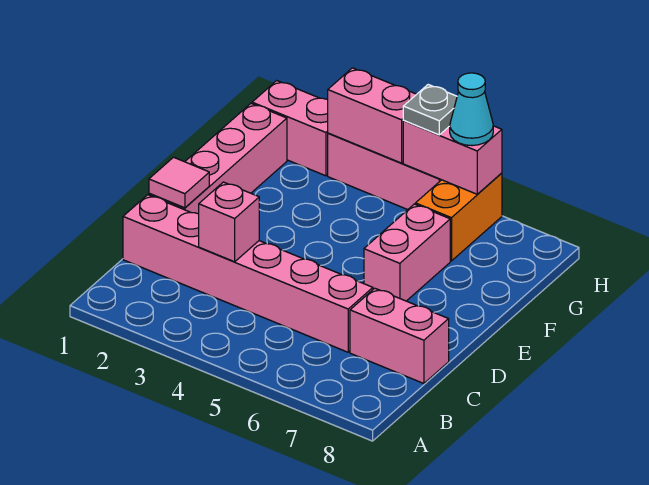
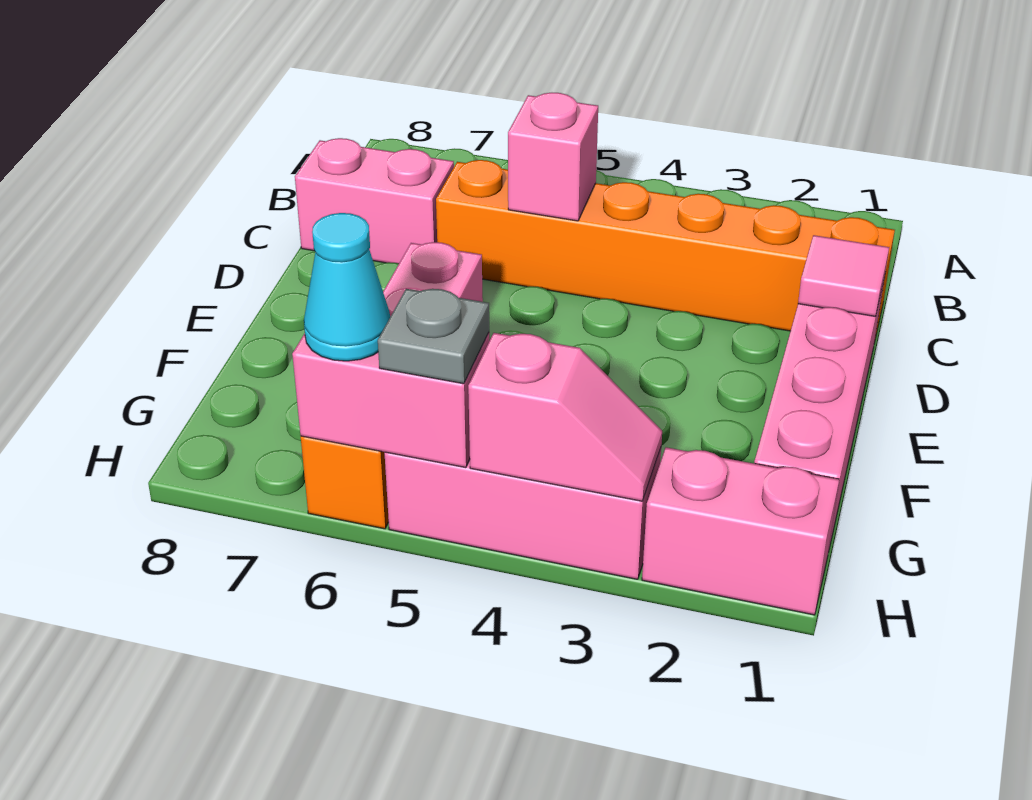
pink 1x6 brick [123,195,373,352] -> orange 1x6 brick [436,160,895,343]
pink 1x1 brick [199,182,259,262] -> pink 1x1 brick moved to [508,93,598,221]
pink 1x2 brick [328,68,417,163] -> pink 1x2 slope [468,333,662,501]

